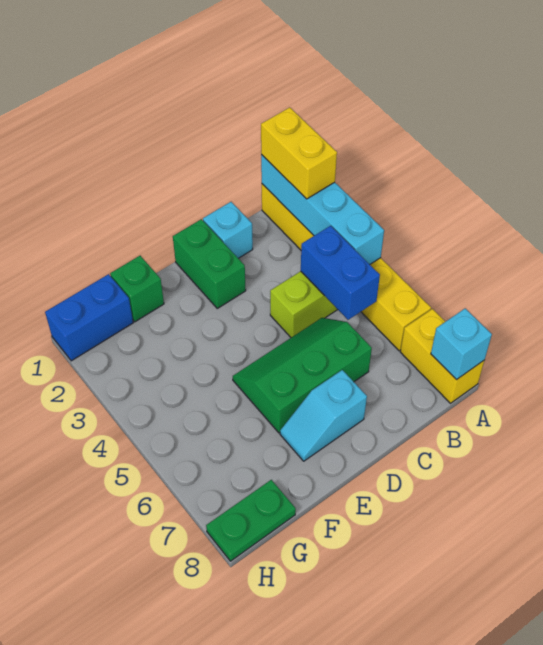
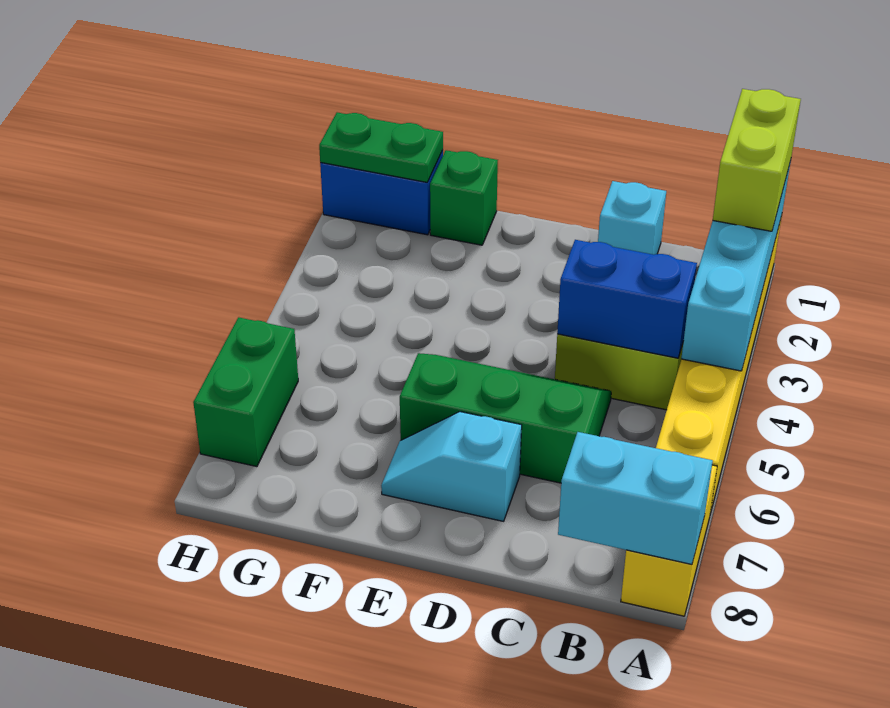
yellow 1x2 brick [261,107,337,199] -> lime 1x2 brick [713,89,801,231]
cyan 1x1 brick [431,308,492,380] -> cyan 1x2 brick [558,432,713,564]
blue 1x2 brick [301,226,380,320] -> blue 1x2 brick turned to [557,240,697,358]
green 1x2 brick [173,219,246,308] -> green 1x2 brick moved to [193,317,298,467]
green 1x2 plate [206,480,296,561] -> green 1x2 plate moved to [319,112,443,182]

